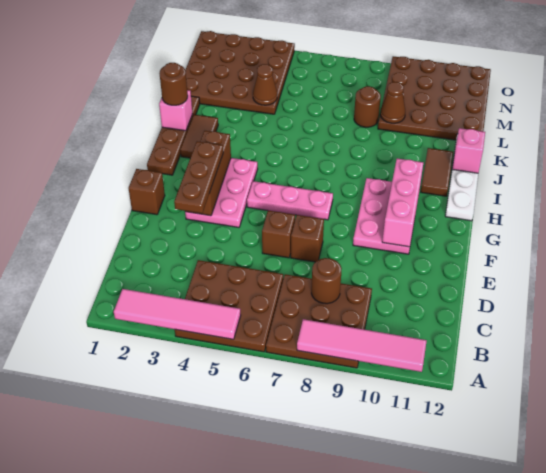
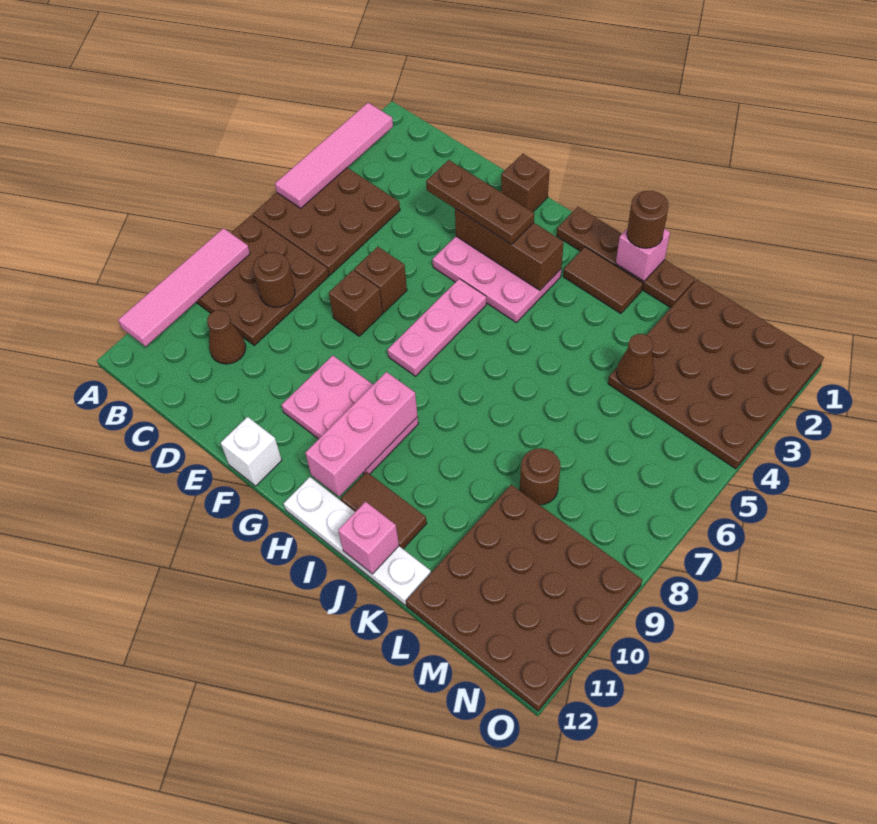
pink 1x3 brick [382,159,423,247] -> pink 1x3 brick turned to [305,372,417,497]
none -> white 1x1 brick [221,417,282,486]
brown 1x1 cone [380,82,405,123] -> brown 1x1 cone moved to [207,310,246,364]

